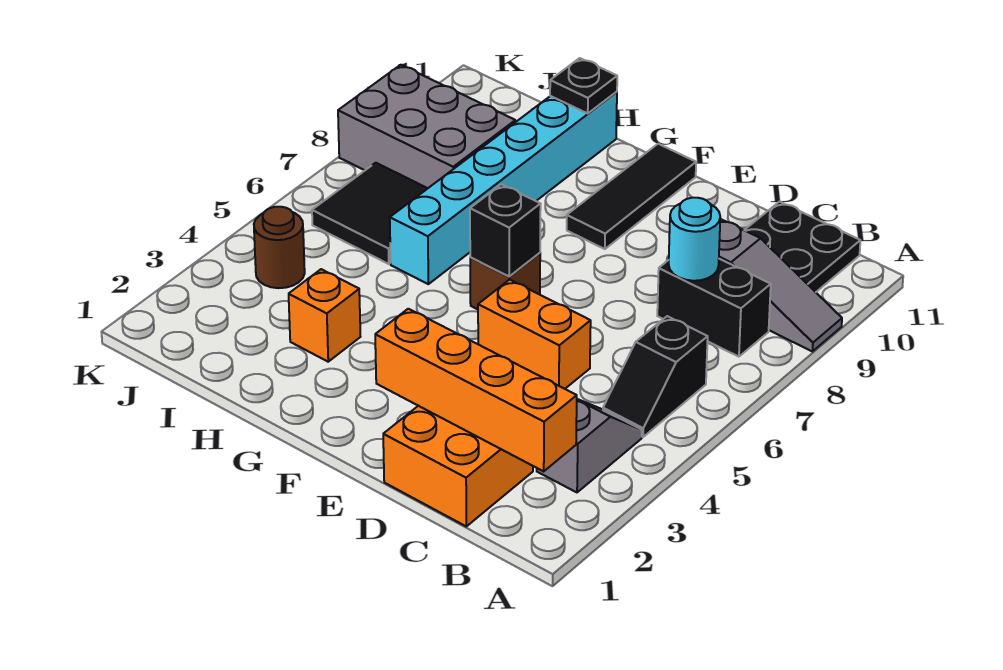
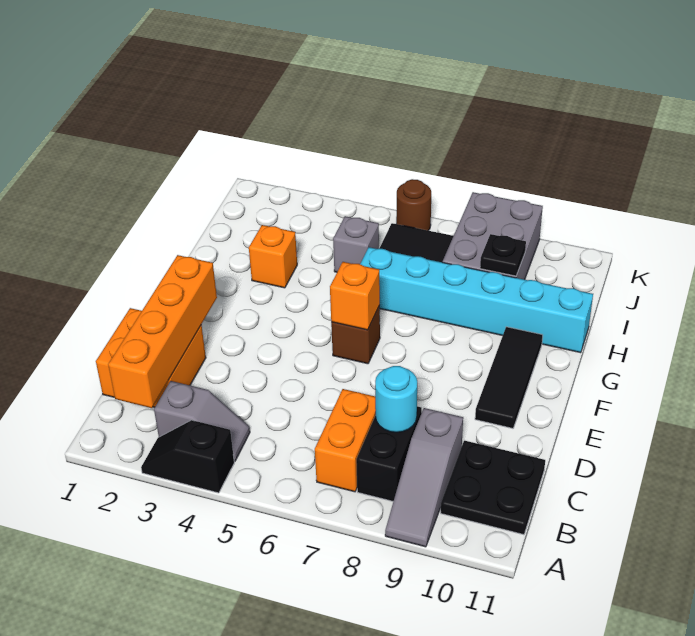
black 1x2 slope [603,316,708,437] -> black 1x2 slope moved to [141,420,234,493]
orange 1x2 brick [478,280,591,389] -> orange 1x2 brick moved to [315,389,376,492]
black 1x1 brick [470,184,541,276] -> orange 1x1 brick [330,262,380,330]
black 1x3 tile [567,144,696,249] -> black 1x3 tile turned to [475,327,543,428]
black 1x1 plate [550,58,617,113] -> black 1x1 plate moved to [480,234,526,276]
none -> grey 1x1 brick [333,216,379,272]
brown 1x1 round brick [254,207,305,288] -> brown 1x1 round brick moved to [396,179,431,231]

